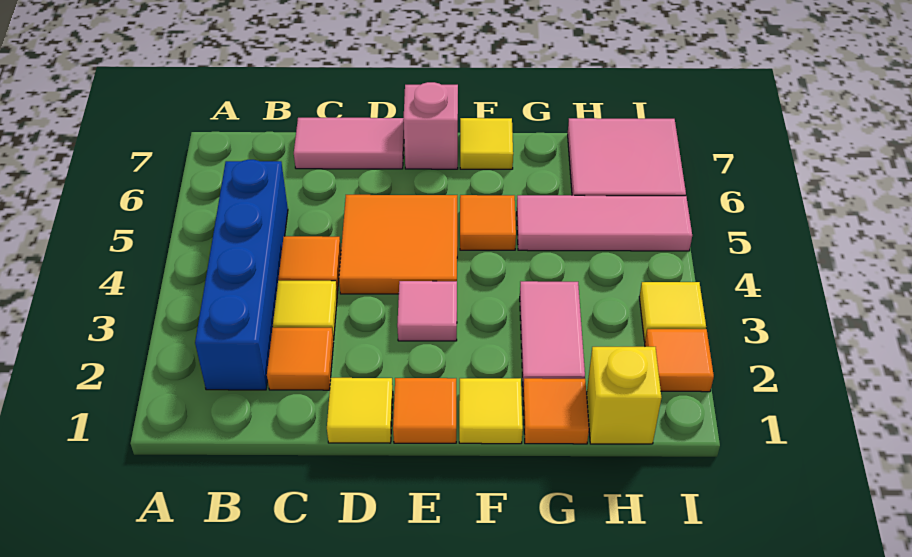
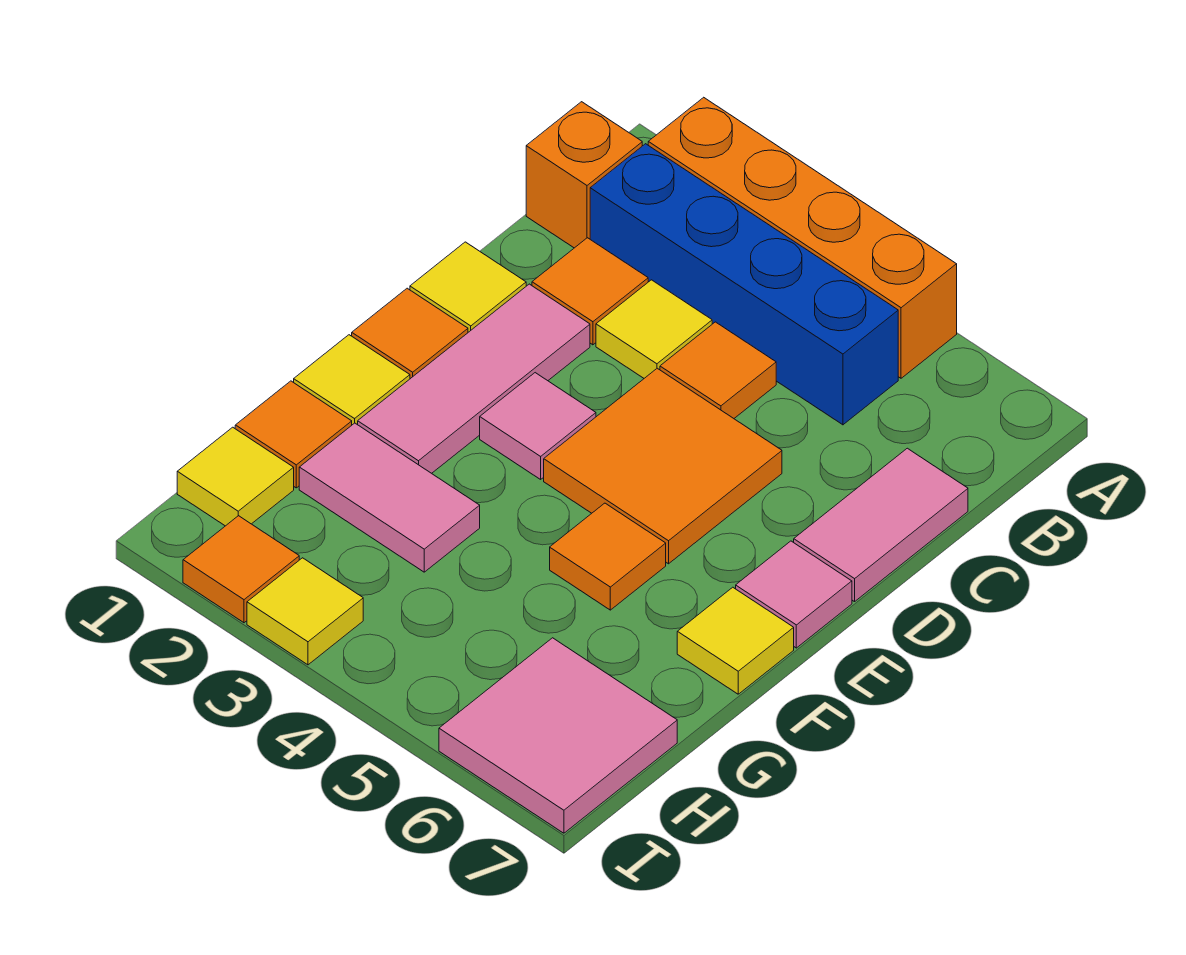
none -> orange 1x4 brick [648,97,957,378]
none -> orange 1x1 brick [526,102,642,248]
pink 1x1 brick [403,82,458,169] -> pink 1x1 tile [736,541,852,648]
pink 1x3 tile [517,195,692,251] -> pink 1x3 tile moved to [358,284,590,473]
yellow 1x1 brick [587,347,662,444] -> yellow 1x1 tile [177,427,294,526]

